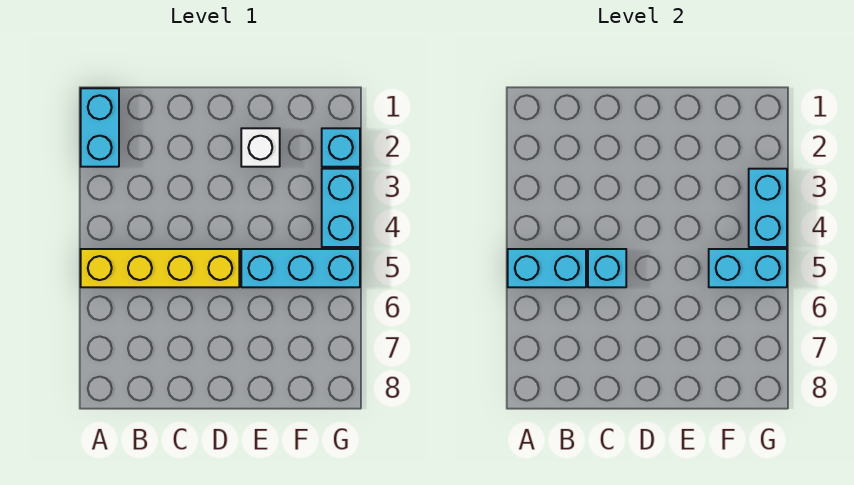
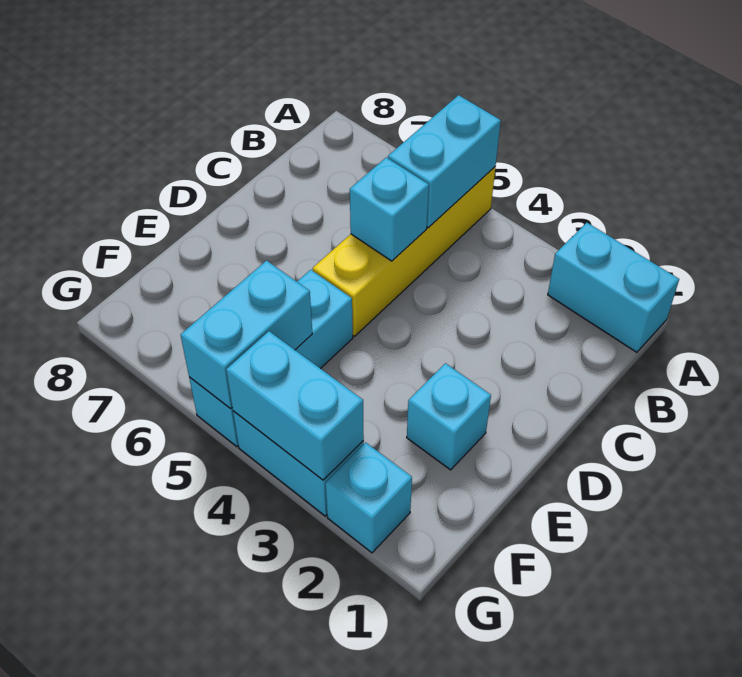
white 1x1 brick [241,128,280,167] -> cyan 1x1 brick [407,363,491,470]

